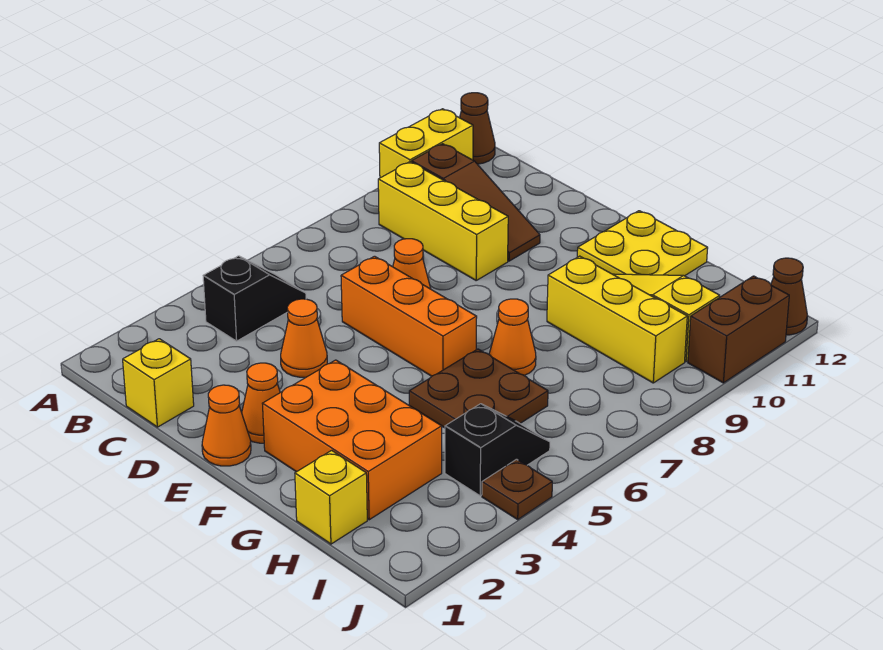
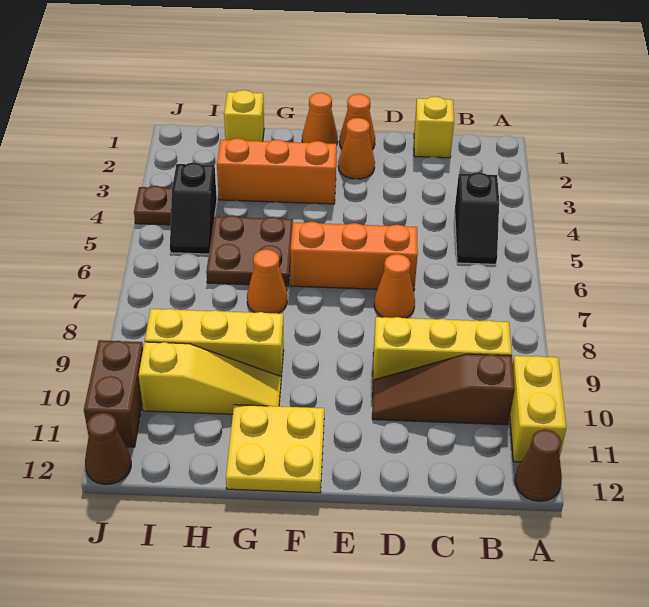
orange 1x1 cone [281,299,327,377] -> orange 1x1 cone moved to [302,93,338,144]
orange 2x3 brick [262,360,442,520] -> orange 1x3 brick [217,138,337,204]

